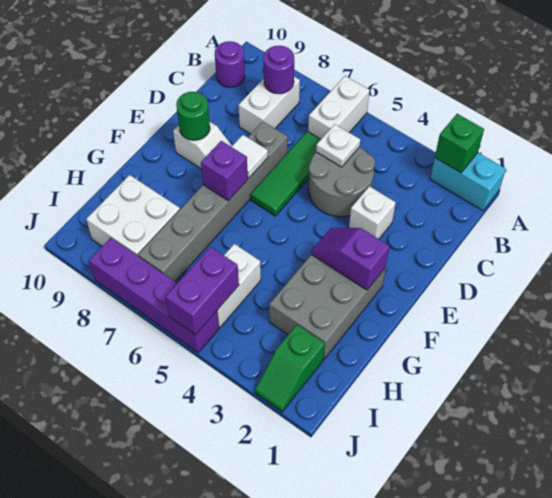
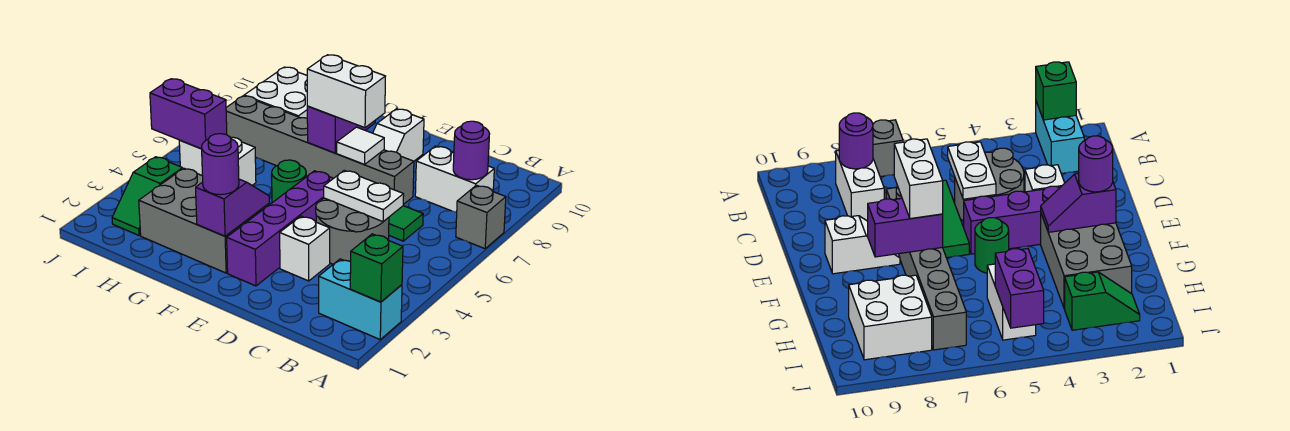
cyan 1x2 brick [430,153,506,211] -> cyan 1x2 brick turned to [319,259,402,339]
white 1x2 brick [308,76,370,139] -> white 1x2 brick moved to [307,55,386,128]
none -> grey 1x1 brick [456,185,506,249]
purple 1x1 round brick [215,41,245,87] -> purple 1x1 round brick moved to [202,134,239,195]
white 1x1 plate [316,124,360,167] -> white 1x2 plate [324,170,404,222]
green 1x1 round brick [176,92,210,140] -> green 1x1 round brick moved to [272,160,306,203]
purple 1x1 brick [201,141,248,200] -> purple 1x2 brick [307,106,375,153]
green 1x2 slope [255,325,325,412] -> green 1x2 slope turned to [112,157,183,235]
purple 1x4 brick [89,238,219,353] -> purple 1x4 brick moved to [227,171,333,286]

